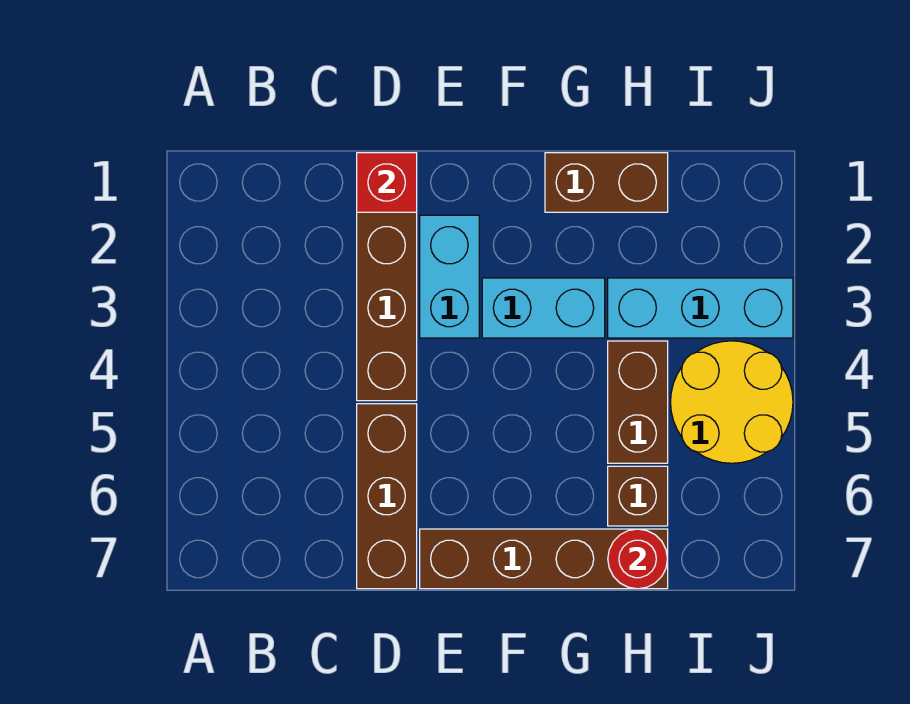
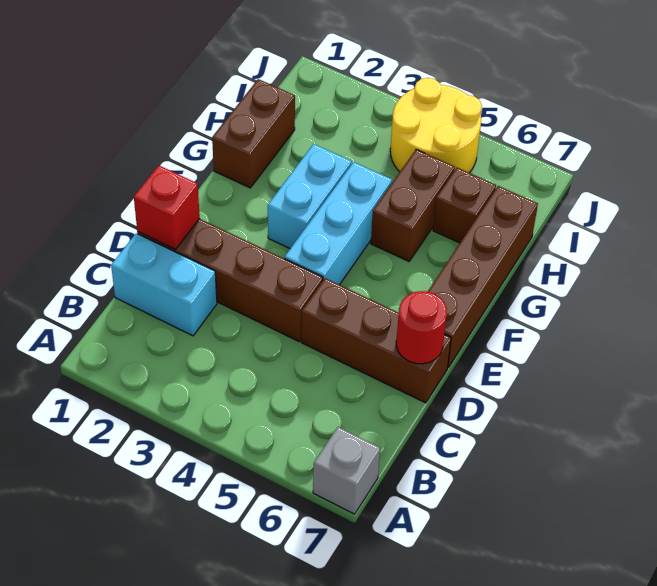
none -> grey 1x1 brick [313,427,380,514]
cyan 1x2 brick [420,215,479,338] -> cyan 1x2 brick moved to [111,233,217,336]
cyan 1x3 brick [608,278,793,338] -> cyan 1x3 brick moved to [284,162,392,285]
brown 1x2 brick [608,341,668,463] -> brown 1x2 brick turned to [371,149,455,261]
red 1x1 round brick [608,529,667,589] -> red 1x1 round brick moved to [396,291,447,364]

